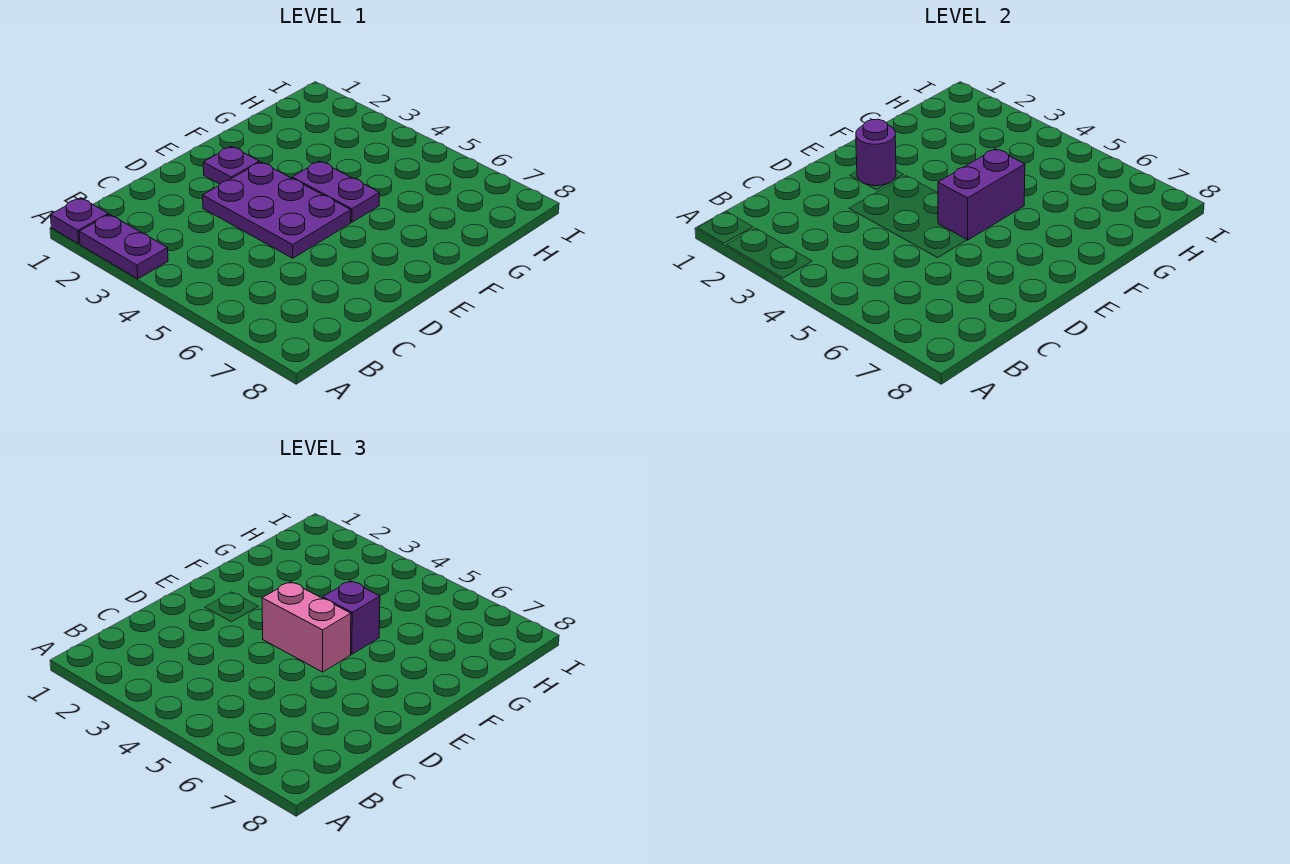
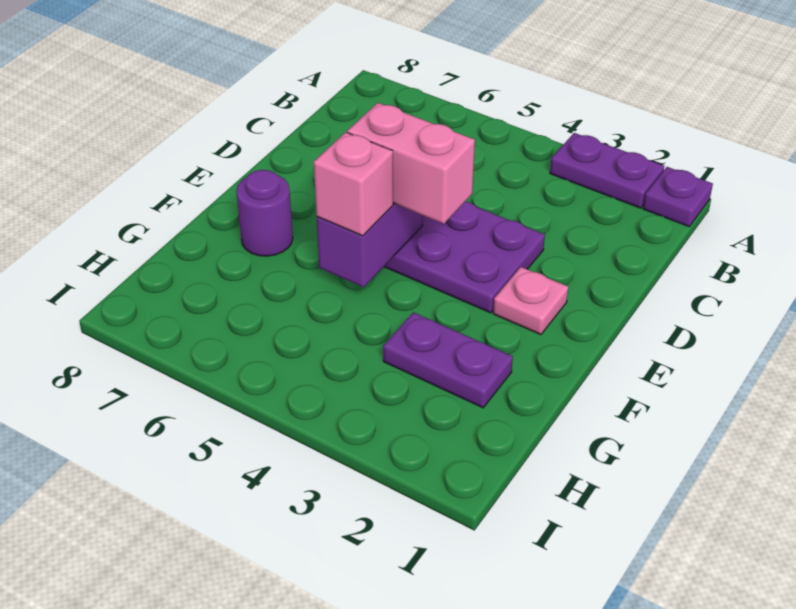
purple 1x1 plate [203,146,259,184] -> pink 1x1 plate [493,267,568,335]
purple 1x1 round brick [856,119,896,186] -> purple 1x1 round brick moved to [236,170,293,256]
purple 1x2 plate [292,161,379,222] -> purple 1x2 plate moved to [383,312,513,408]
purple 1x1 brick [323,581,380,654] -> pink 1x1 brick [314,132,393,236]

